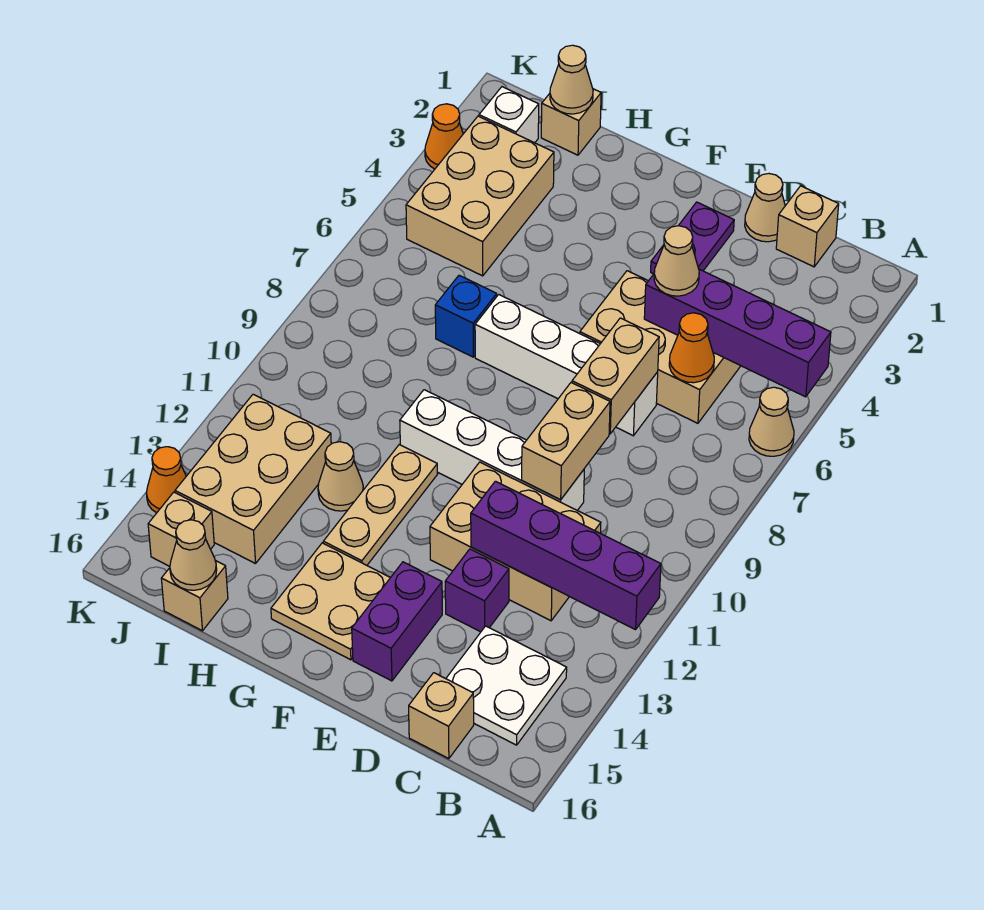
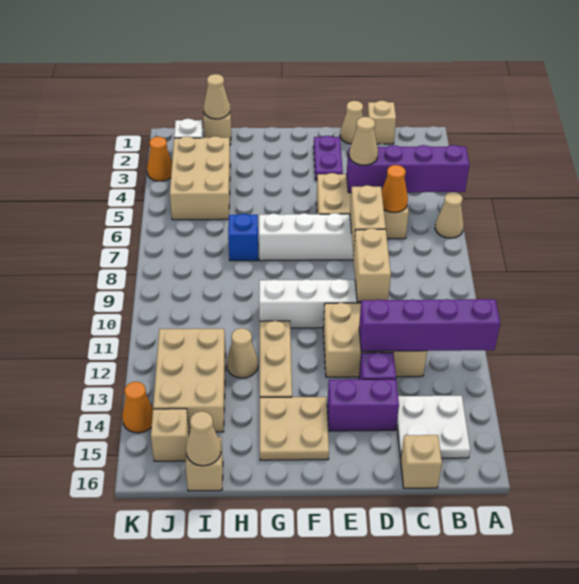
purple 1x2 brick [352,562,442,681] -> purple 1x2 brick turned to [327,379,399,431]

